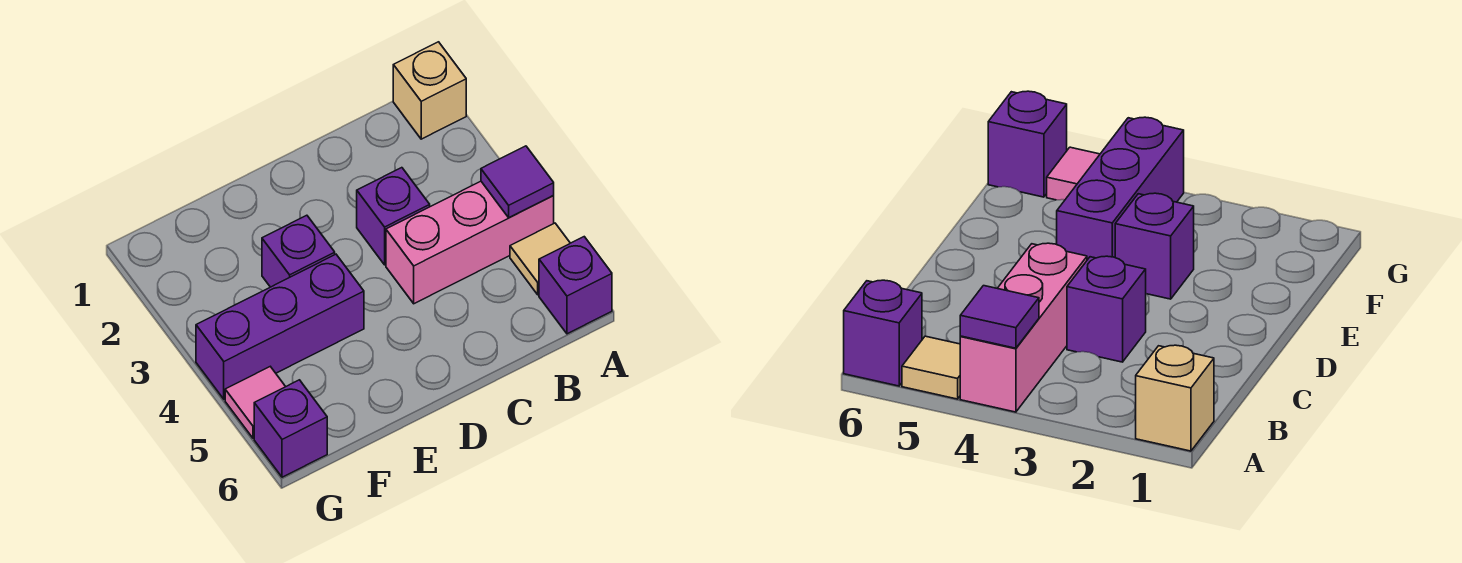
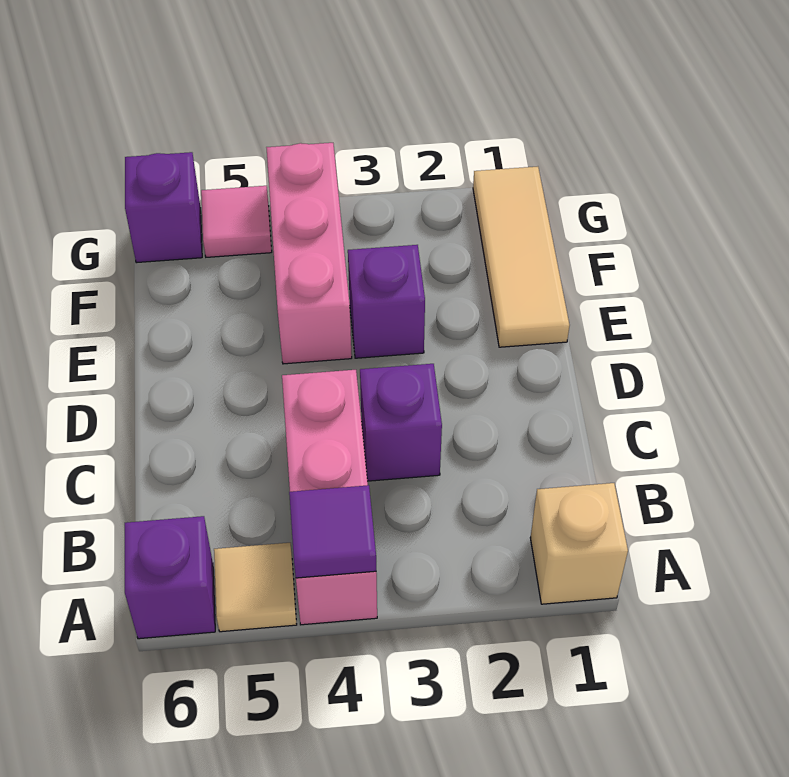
none -> tan 1x3 tile [473,167,570,347]
purple 1x3 brick [196,254,364,399] -> pink 1x3 brick [266,143,352,364]

